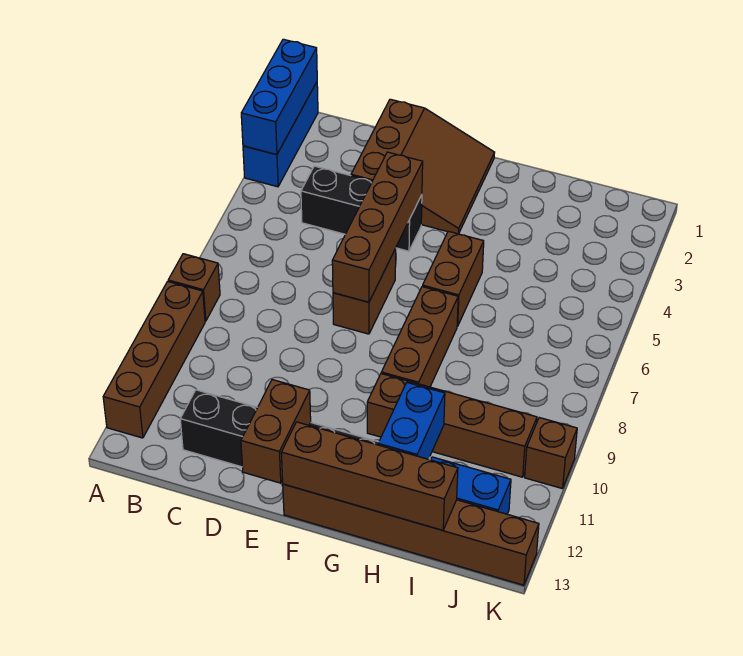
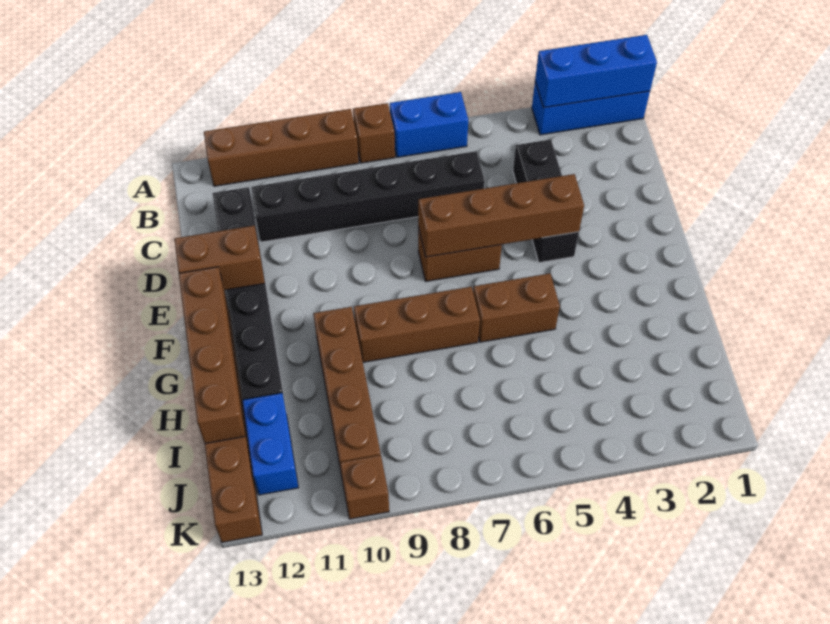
none -> black 1x6 brick [251,151,485,242]
brown 3x3 slope [351,99,495,234] -> none
blue 1x2 brick [378,383,445,459] -> blue 1x2 brick moved to [390,92,468,157]

